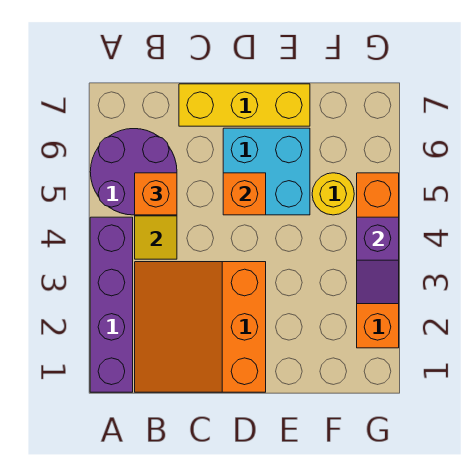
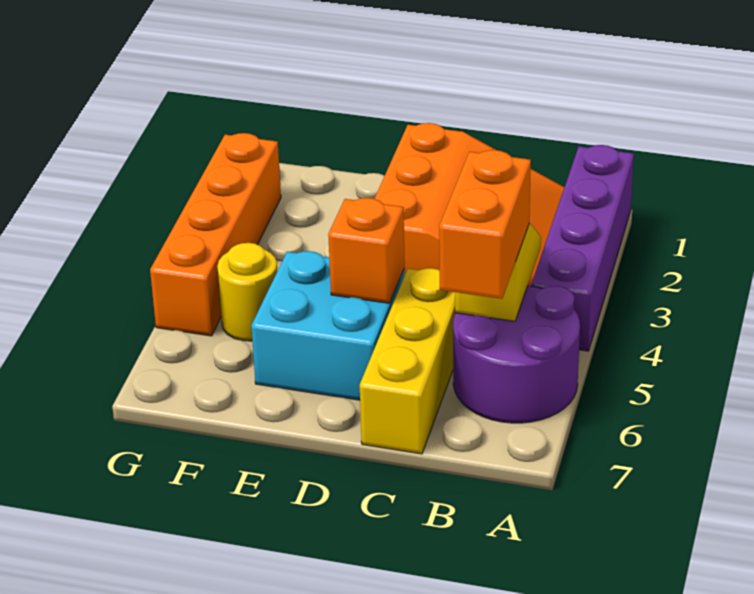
orange 1x1 brick [135,173,177,215] -> orange 1x2 brick [439,150,531,299]
yellow 1x3 brick [179,84,310,126] -> yellow 1x3 brick turned to [360,268,455,454]
purple 1x2 slope [357,217,399,304] -> none

